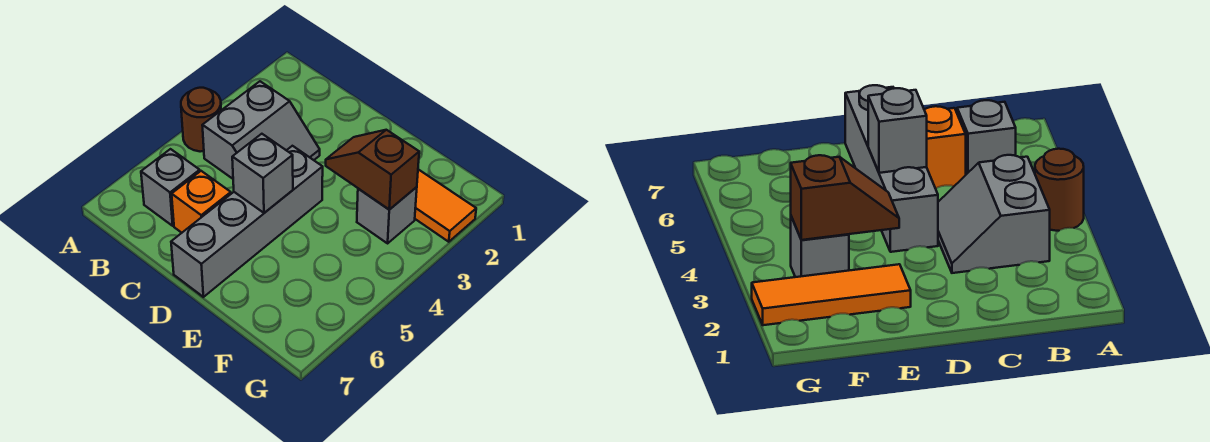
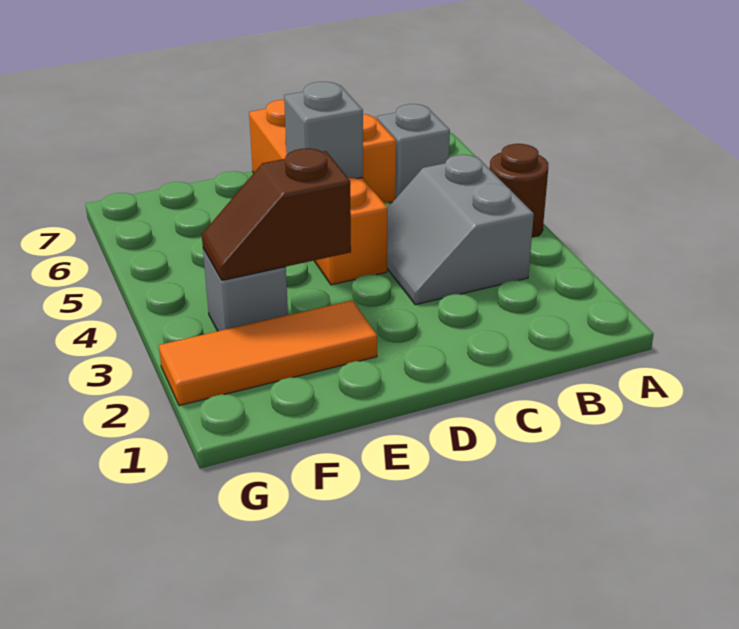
grey 1x4 brick [171,146,323,297] -> orange 1x4 brick [249,100,387,285]
brown 1x2 slope [326,130,419,210] -> brown 1x2 slope turned to [202,148,351,280]

